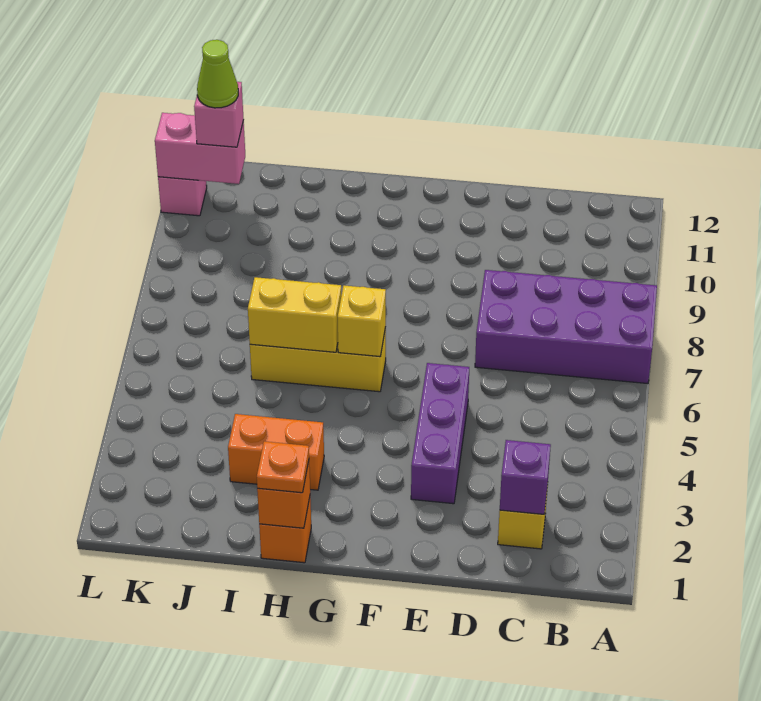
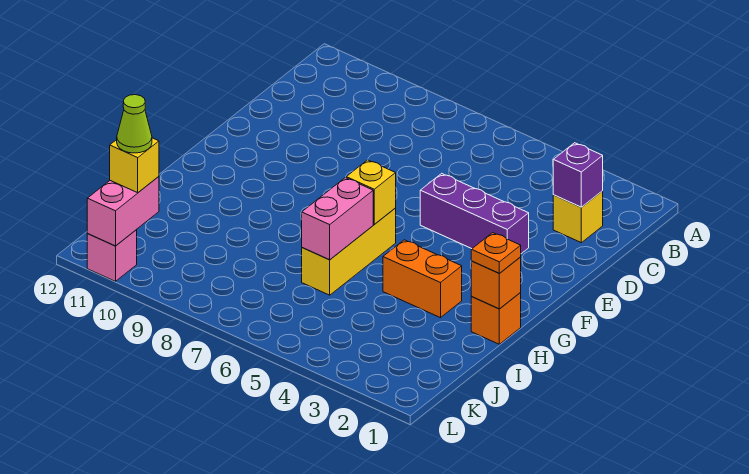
purple 2x4 brick [475,270,657,384] -> none
orange 1x2 brick [228,414,324,490] -> orange 1x2 brick turned to [383,240,462,318]
yellow 1x2 brick [248,277,341,352] -> pink 1x2 brick [302,178,373,260]
pink 1x1 brick [194,82,244,147] -> yellow 1x1 brick [110,138,159,193]

